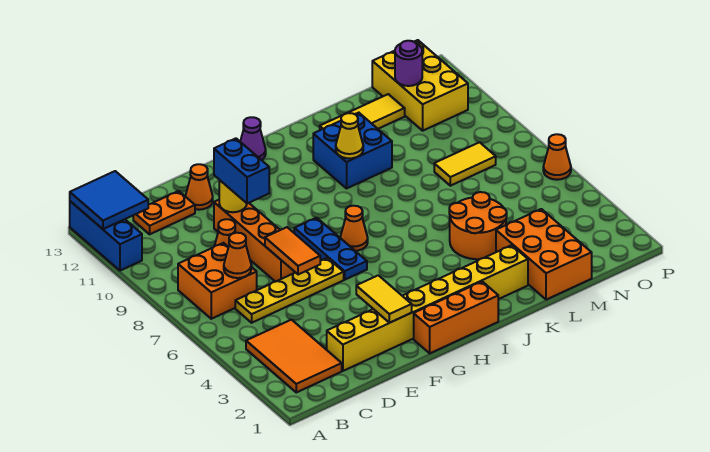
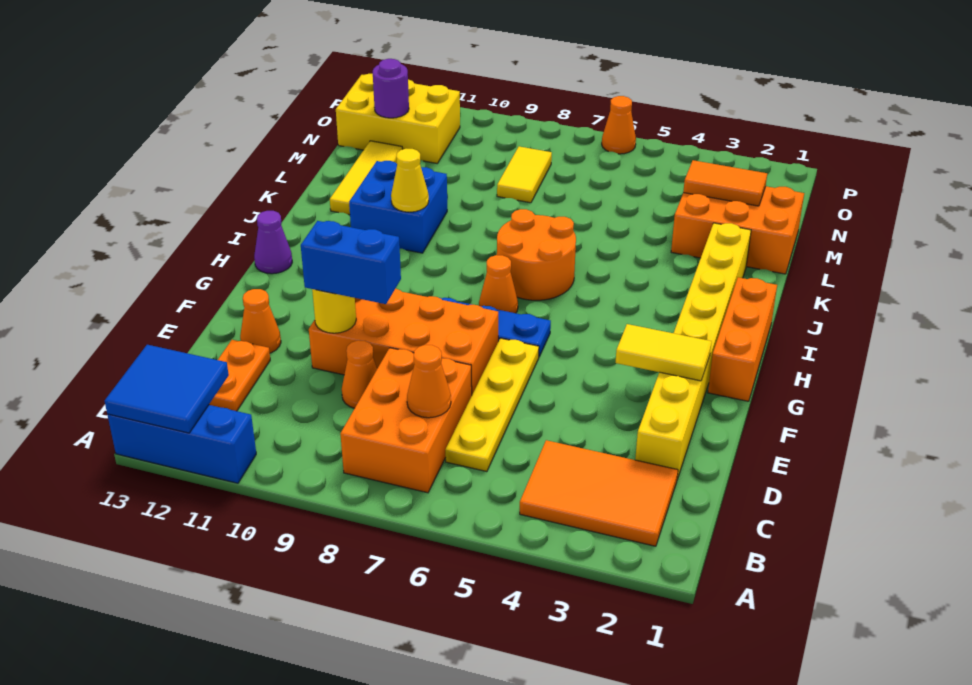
orange 2x2 brick [178,243,257,319] -> orange 2x3 brick [340,348,472,493]
orange 1x2 tile [265,227,320,275] -> orange 1x2 tile moved to [683,160,767,206]
orange 1x4 brick [214,200,295,282] -> orange 2x4 brick [309,288,498,394]
orange 2x2 round brick [449,192,507,259] -> orange 2x2 round brick moved to [497,209,576,300]

